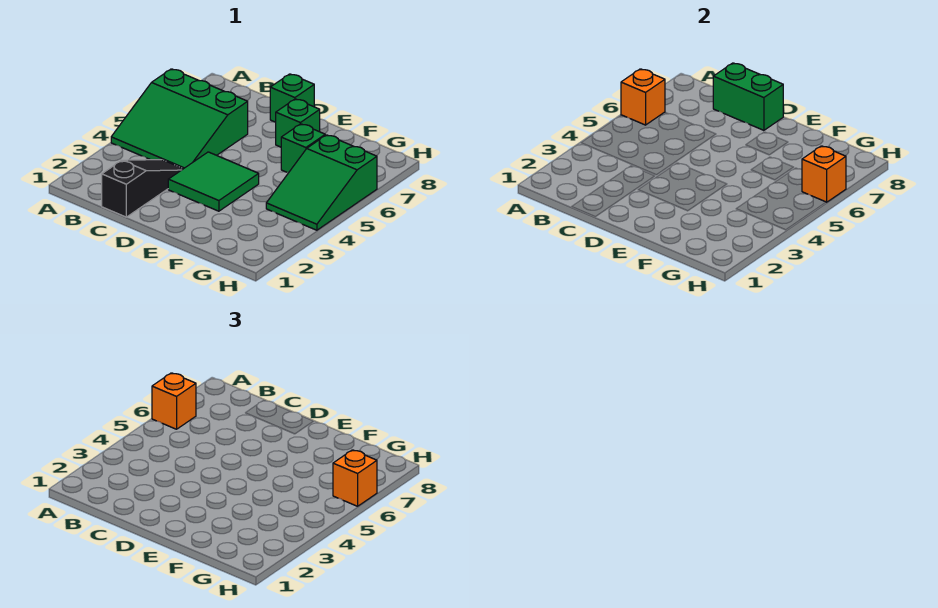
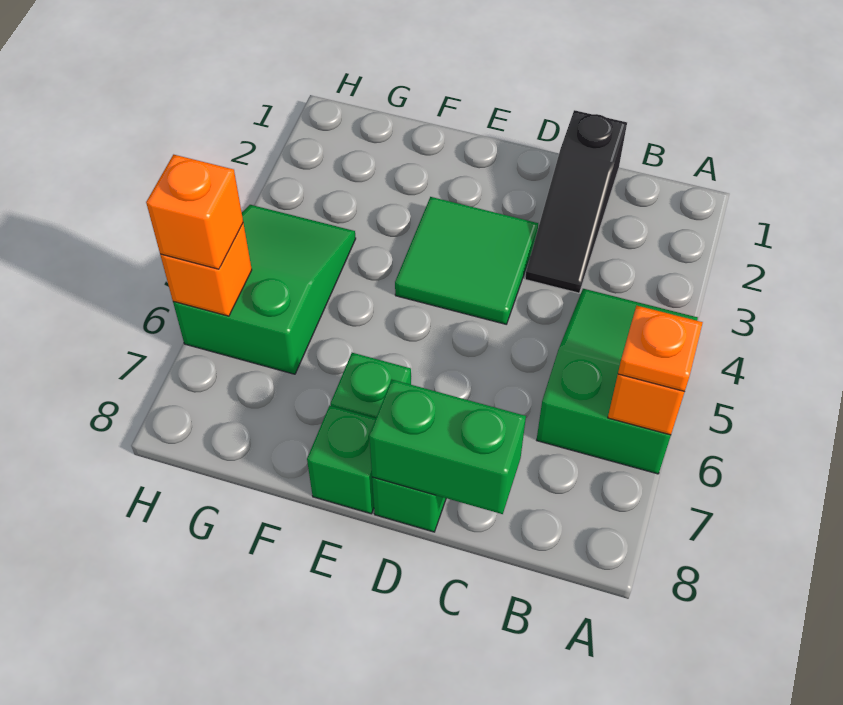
green 3x3 slope [111,69,248,169] -> green 2x3 slope [537,289,698,474]
orange 1x1 brick [152,373,196,429] -> orange 1x1 plate [618,306,703,392]
green 1x1 brick [281,124,325,173] -> green 1x1 brick moved to [307,406,376,514]

